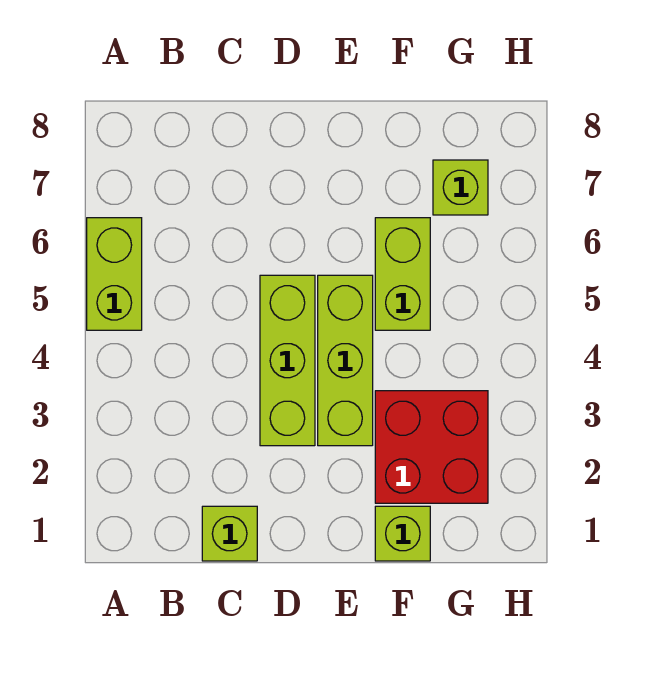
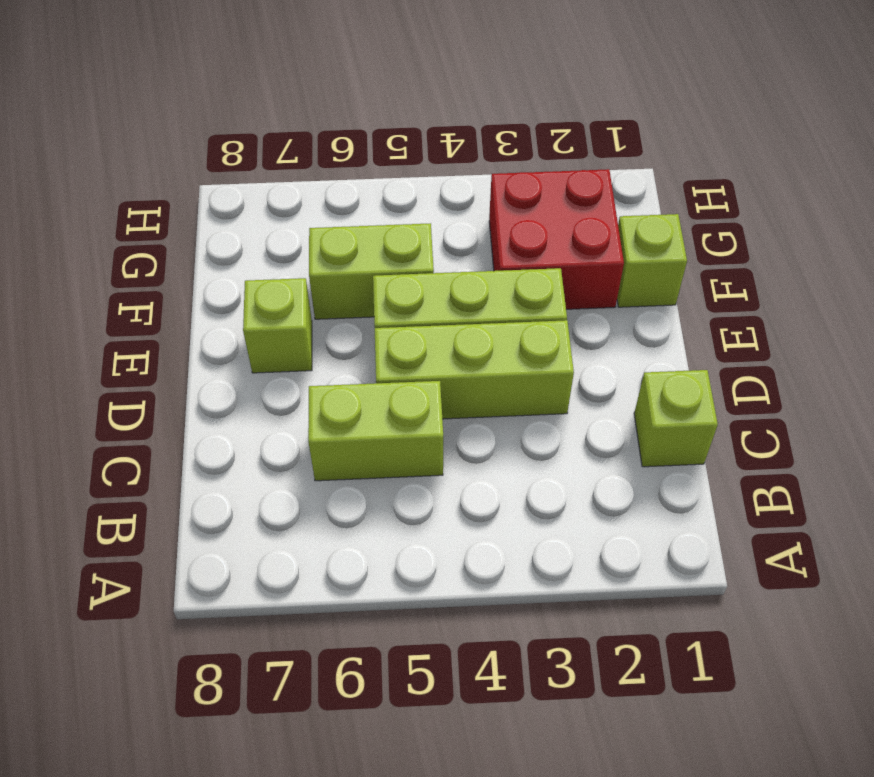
lime 1x2 brick [87,218,142,330] -> lime 1x2 brick moved to [308,381,443,481]
lime 1x1 brick [433,160,488,215] -> lime 1x1 brick moved to [243,278,312,373]

